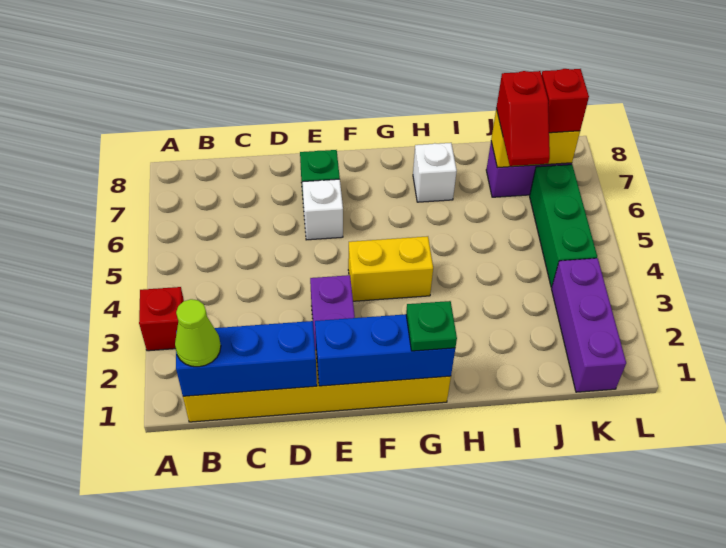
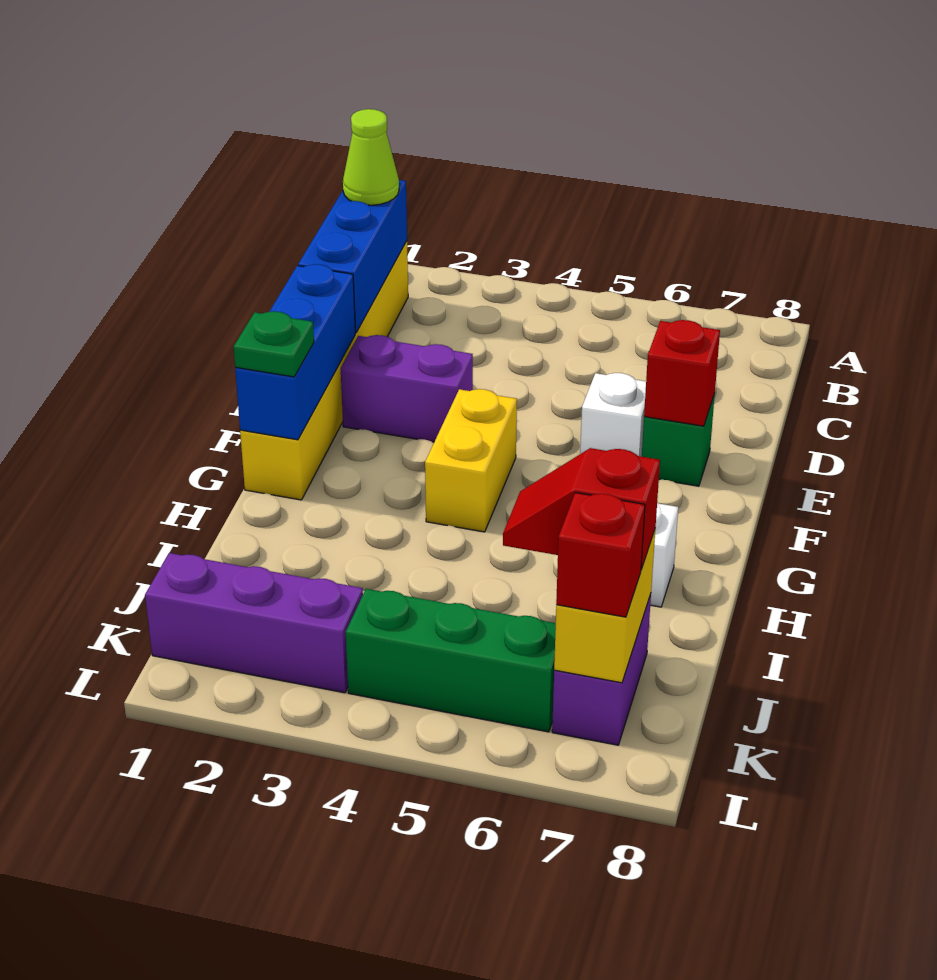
red 1x1 brick [139,287,184,351] -> red 1x1 brick moved to [644,320,720,426]

